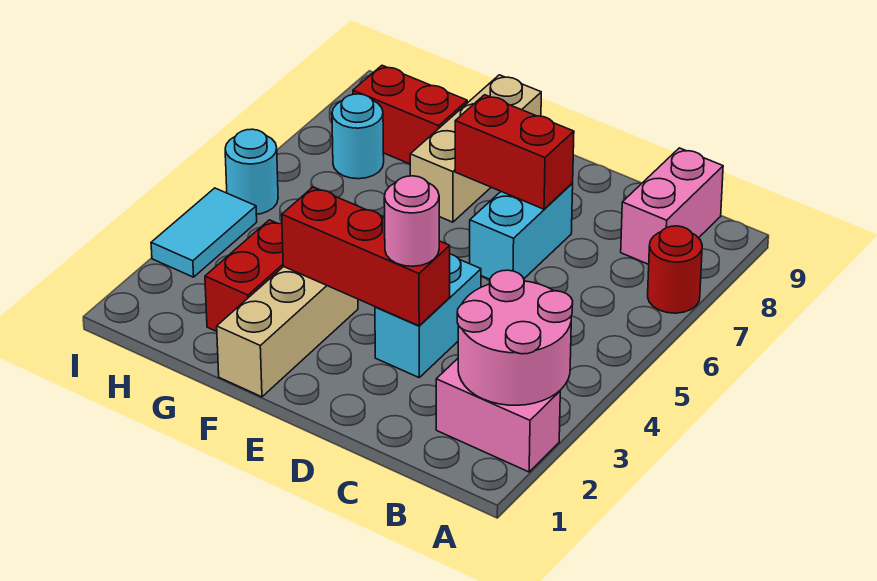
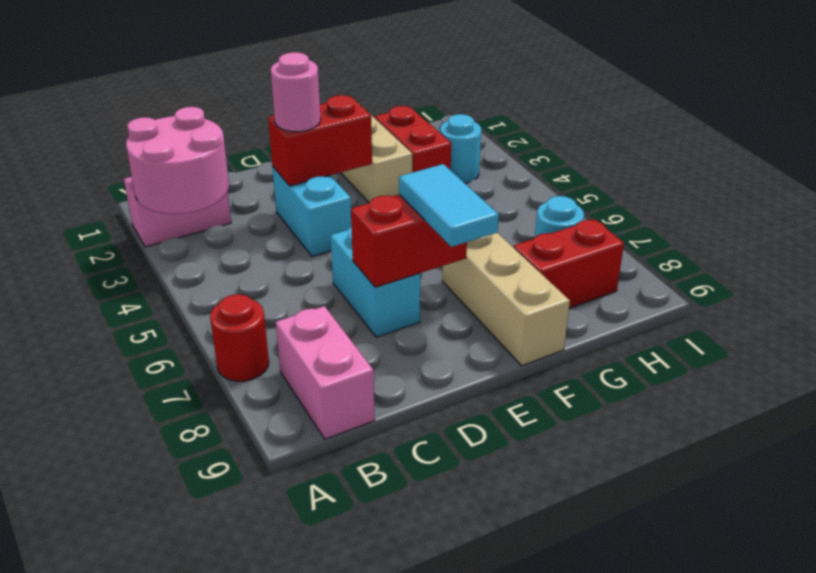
red 1x3 brick [282,187,450,326] -> red 1x2 brick [268,95,372,186]
cyan 1x2 tile [151,188,257,277] -> cyan 1x2 tile moved to [399,164,499,247]
cyan 1x1 round brick [225,129,278,214] -> cyan 1x1 round brick moved to [440,114,481,183]

